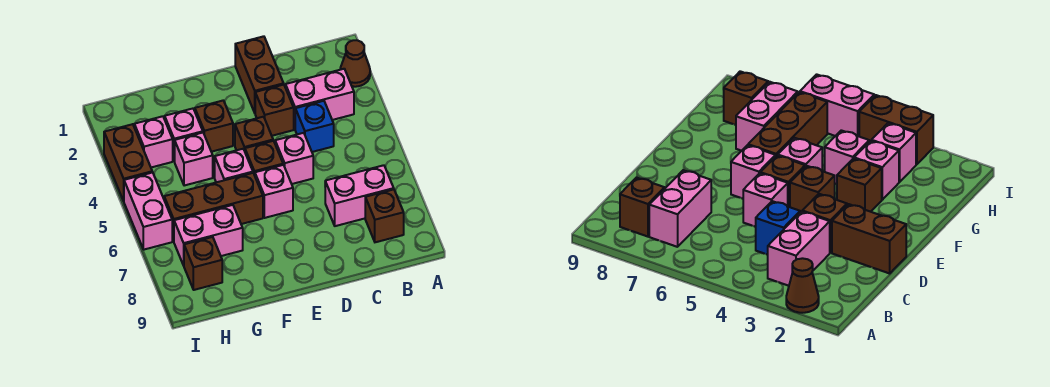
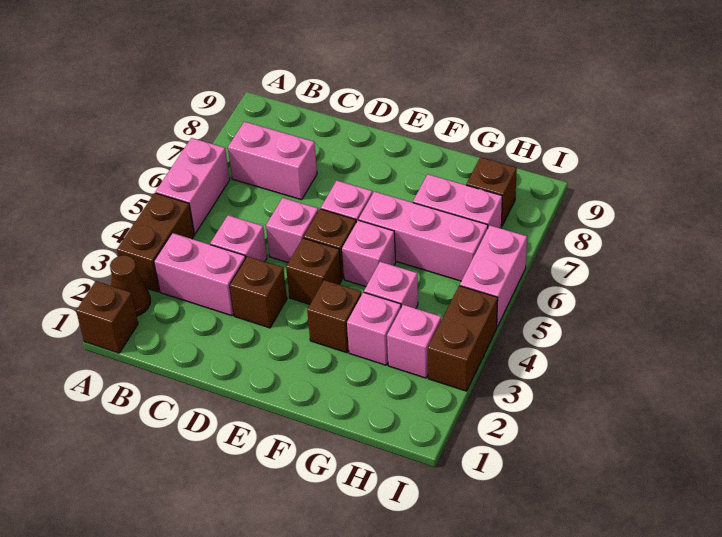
none -> pink 1x2 brick [156,138,230,234]
brown 1x1 brick [365,189,404,242] -> brown 1x1 brick moved to [76,281,138,353]
blue 1x1 brick [295,101,334,152] -> pink 1x1 brick [210,215,267,262]
brown 1x2 brick [235,36,284,113] -> brown 1x2 brick moved to [117,193,194,292]
brown 1x3 brick [164,173,263,241] -> pink 1x3 brick [359,191,488,281]

